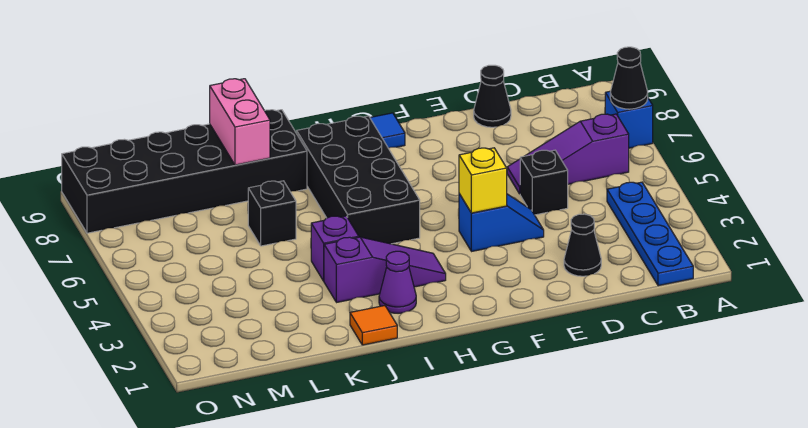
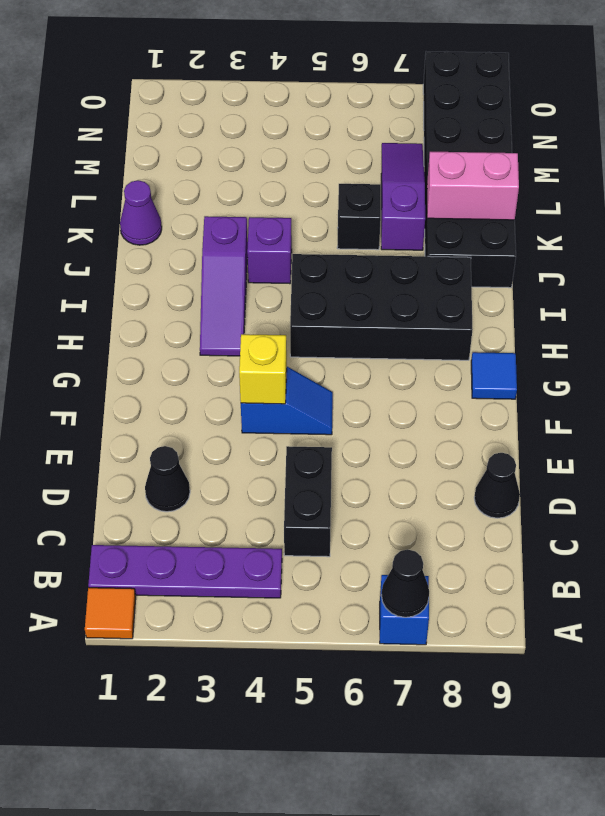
blue 1x4 plate [607,182,693,286] -> purple 1x4 plate [88,545,282,598]
purple 1x3 slope [507,114,629,194] -> purple 1x3 slope moved to [381,143,425,250]
black 1x1 brick [520,150,568,215] -> black 1x2 brick [284,446,332,557]
blue 1x2 slope [459,194,544,251] -> blue 1x2 slope turned to [241,367,333,435]
purple 1x1 cone [379,251,416,313] -> purple 1x1 cone moved to [120,180,162,245]
orange 1x1 tile [350,306,397,345] -> orange 1x1 tile moved to [85,588,136,639]

